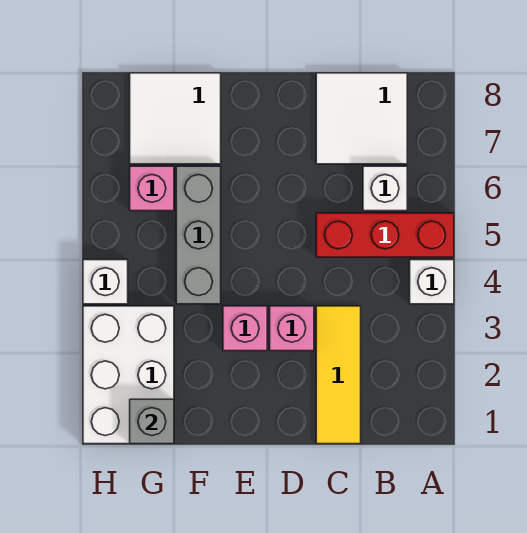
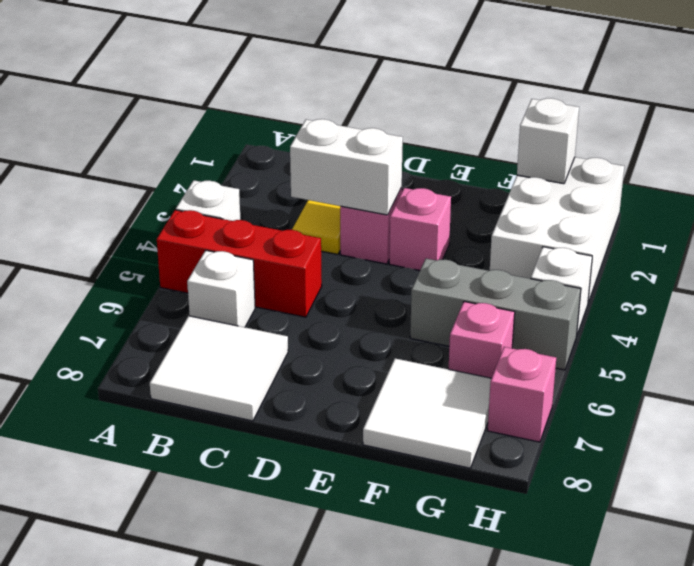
none -> white 1x2 brick [290,119,403,215]
grey 1x3 brick [176,166,221,304] -> grey 1x3 brick turned to [410,259,581,370]
grey 1x1 brick [130,399,174,444] -> white 1x1 brick [517,98,579,184]
none -> pink 1x1 brick [488,347,556,442]

